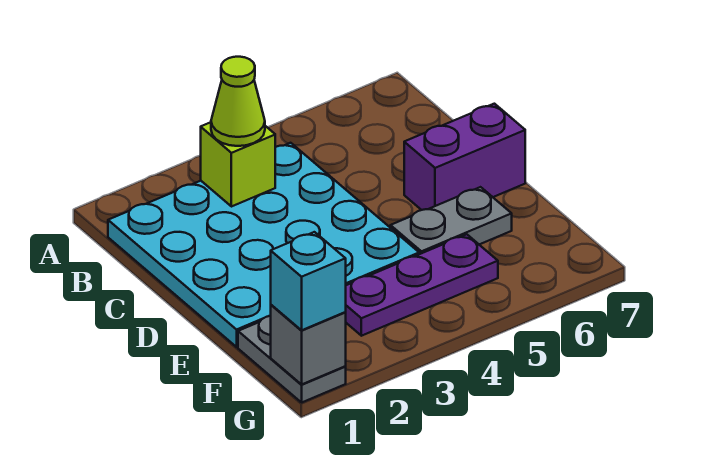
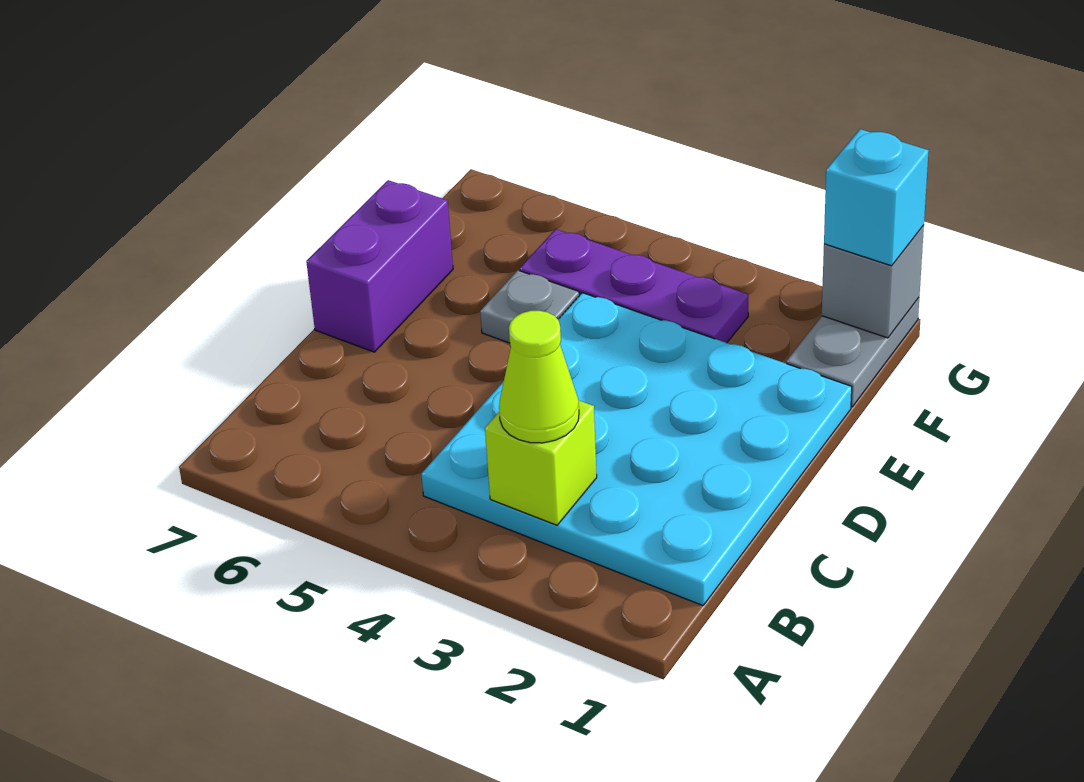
purple 1x2 brick [404,104,525,210] -> purple 1x2 brick turned to [306,180,453,352]
grey 1x2 plate [390,187,512,254] -> grey 1x1 plate [480,270,579,343]

